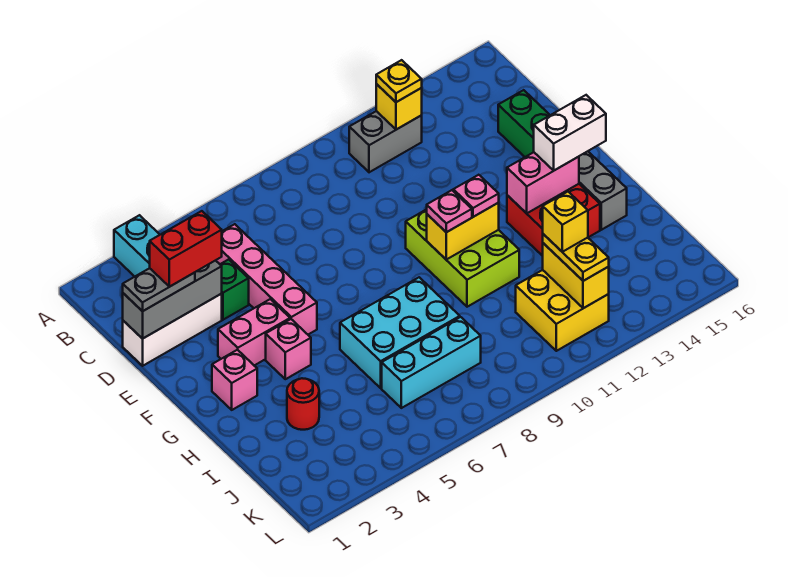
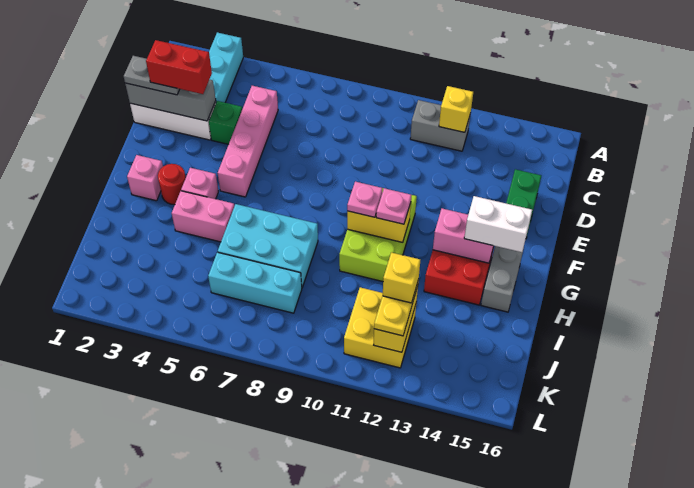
yellow 1x1 plate [376,60,422,102] -> none
pink 1x2 brick [218,299,290,365] -> pink 1x2 brick moved to [172,191,234,242]
red 1x1 round brick [287,378,319,430] -> red 1x1 round brick moved to [158,164,186,205]

